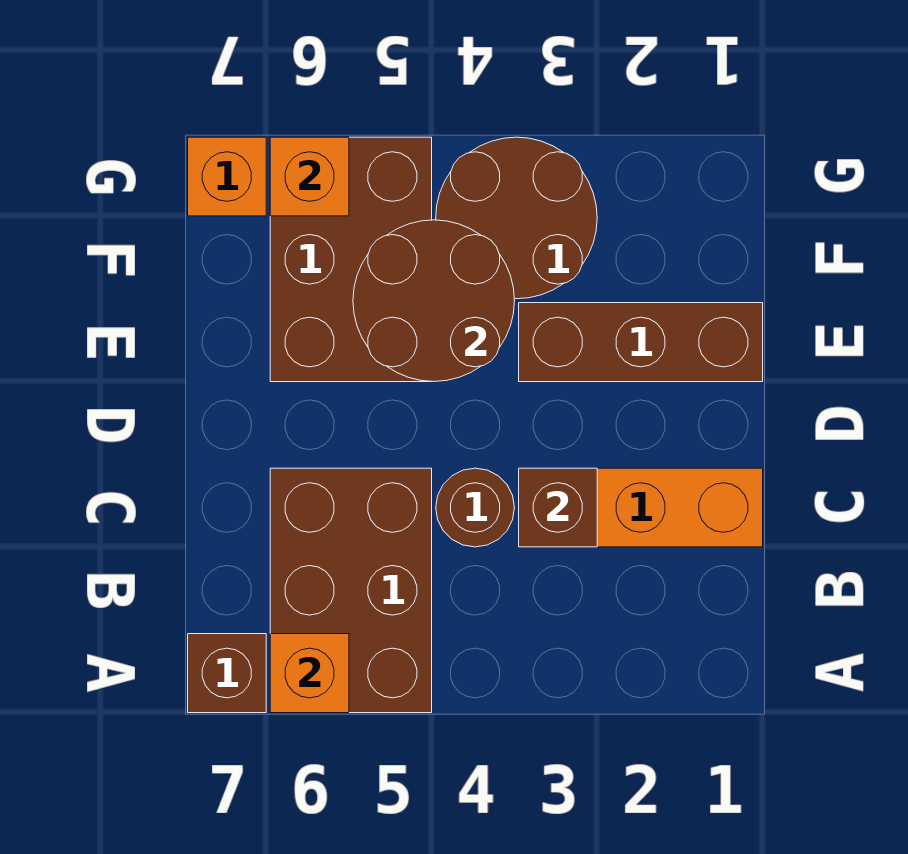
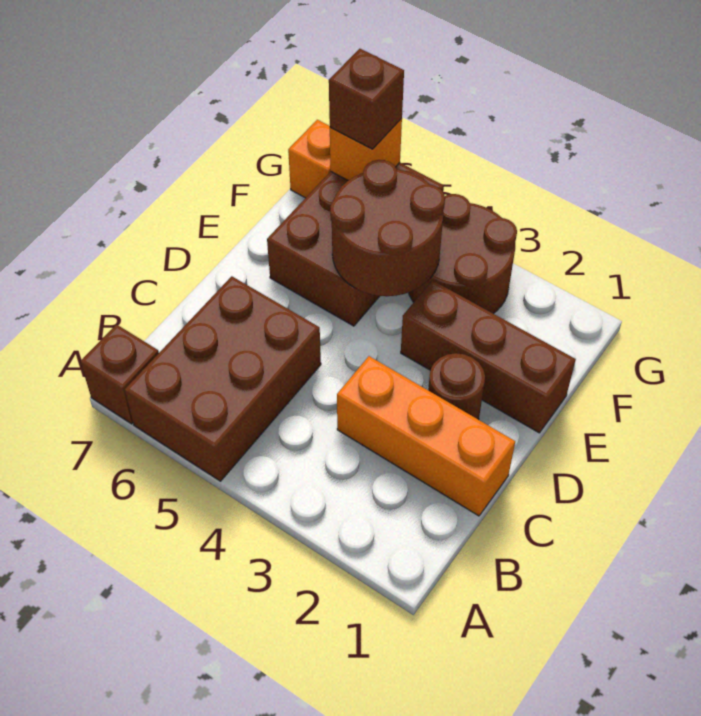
orange 1x1 brick [270,634,349,713] -> none
brown 1x1 brick [519,468,597,547] -> brown 1x1 brick moved to [329,49,404,149]
brown 1x1 round brick [436,468,515,547] -> brown 1x1 round brick moved to [428,353,485,420]

